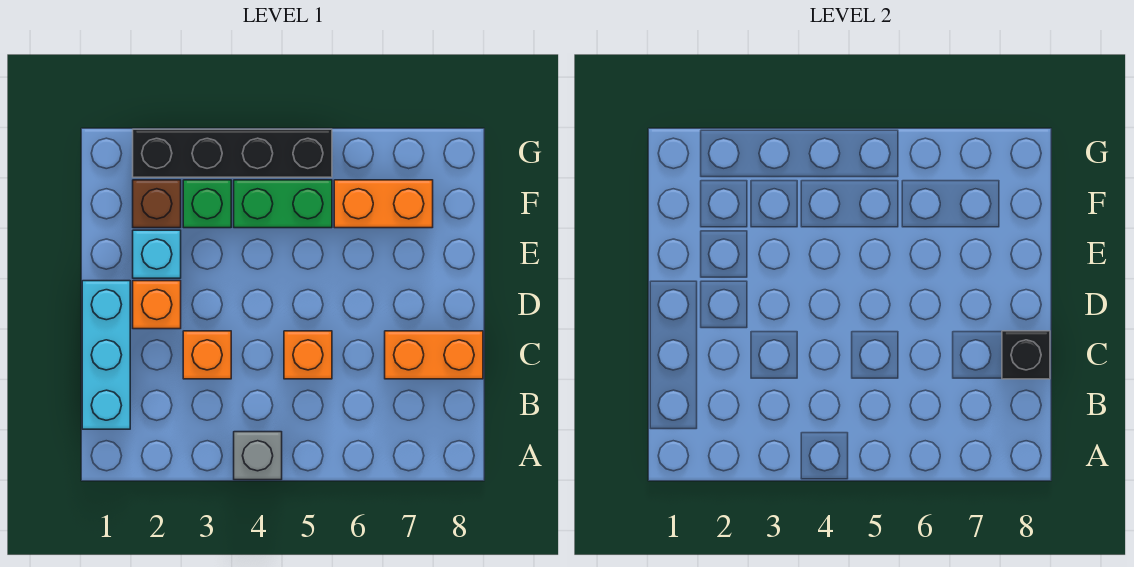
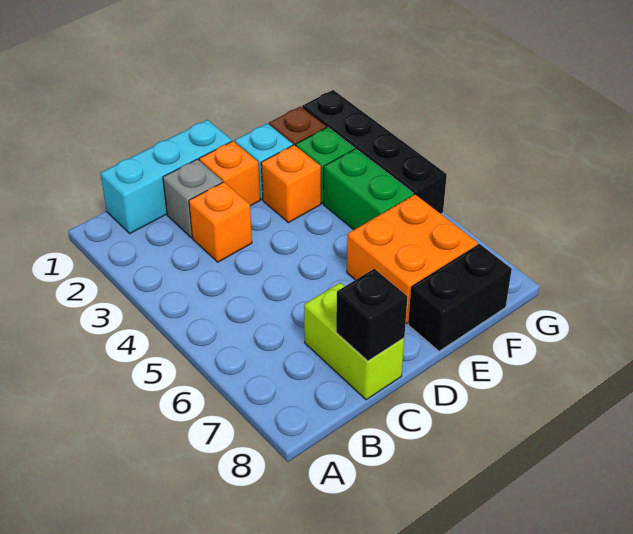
grey 1x1 brick [234,432,282,480] -> grey 1x1 brick moved to [163,159,223,238]
orange 1x1 brick [284,331,332,379] -> orange 1x1 brick moved to [261,145,321,223]
orange 1x2 brick [385,331,483,379] -> lime 1x2 brick [304,283,404,400]
none -> black 1x2 brick [408,244,512,351]
orange 1x2 brick [334,180,433,228] -> orange 2x2 brick [347,195,478,323]

